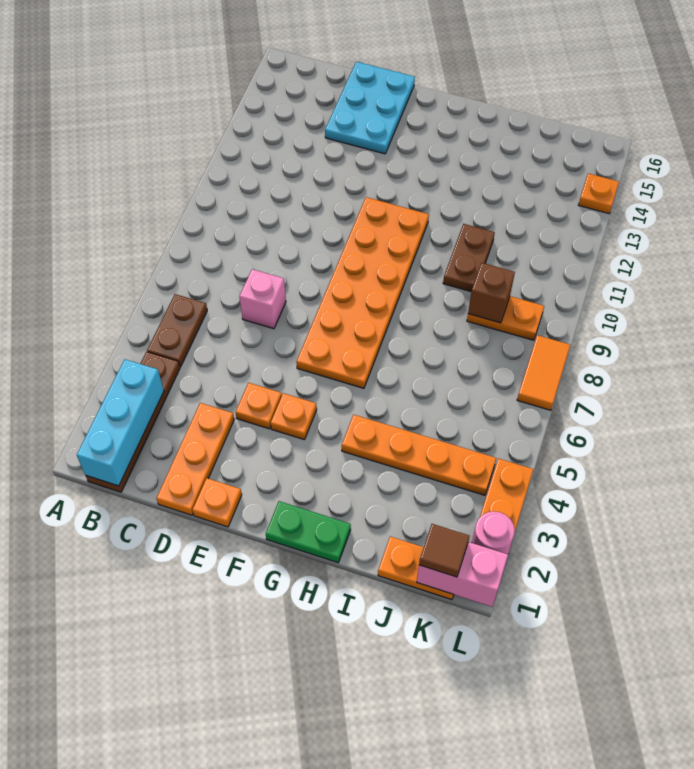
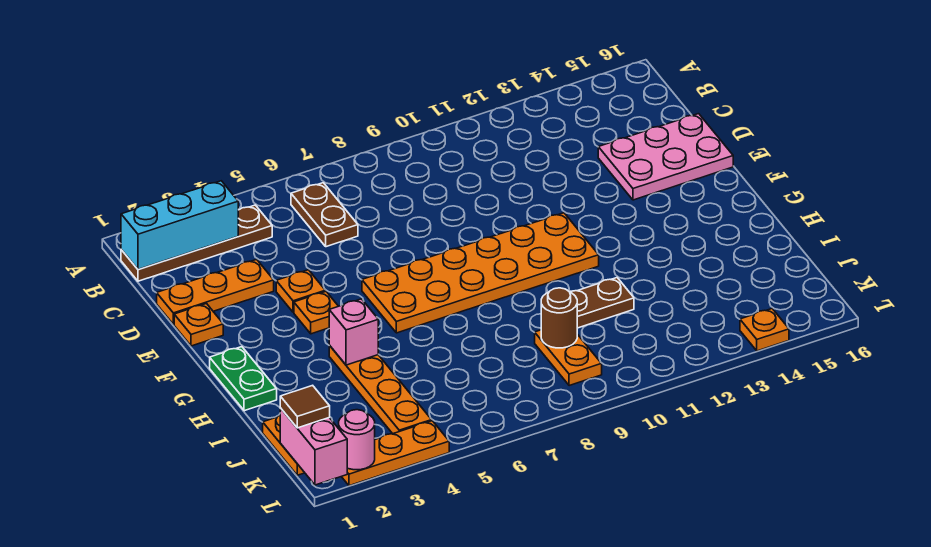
brown 1x2 plate [147,294,207,367] -> brown 1x2 plate turned to [291,183,358,247]
pink 1x1 brick [239,269,286,329] -> pink 1x1 brick moved to [329,299,378,365]
cyan 2x3 plate [325,62,415,154] -> pink 2x3 plate [598,114,733,200]
brown 1x1 brick [468,263,515,323] -> brown 1x1 round brick [541,288,577,348]
orange 1x2 tile [517,335,570,410] -> none

